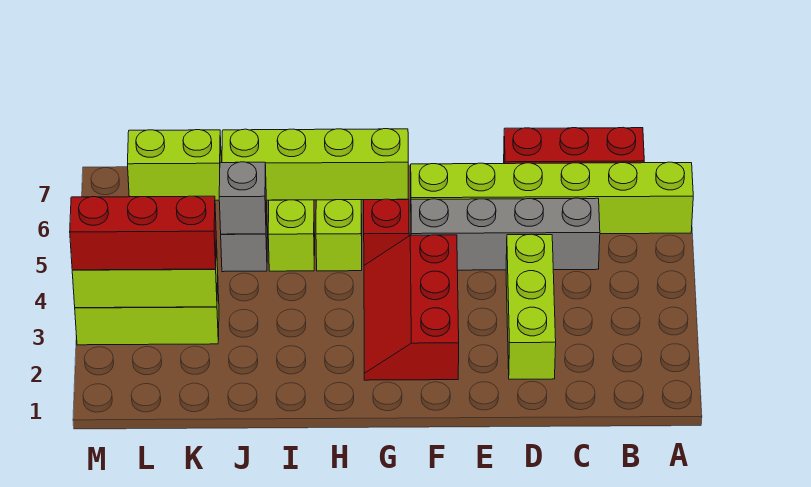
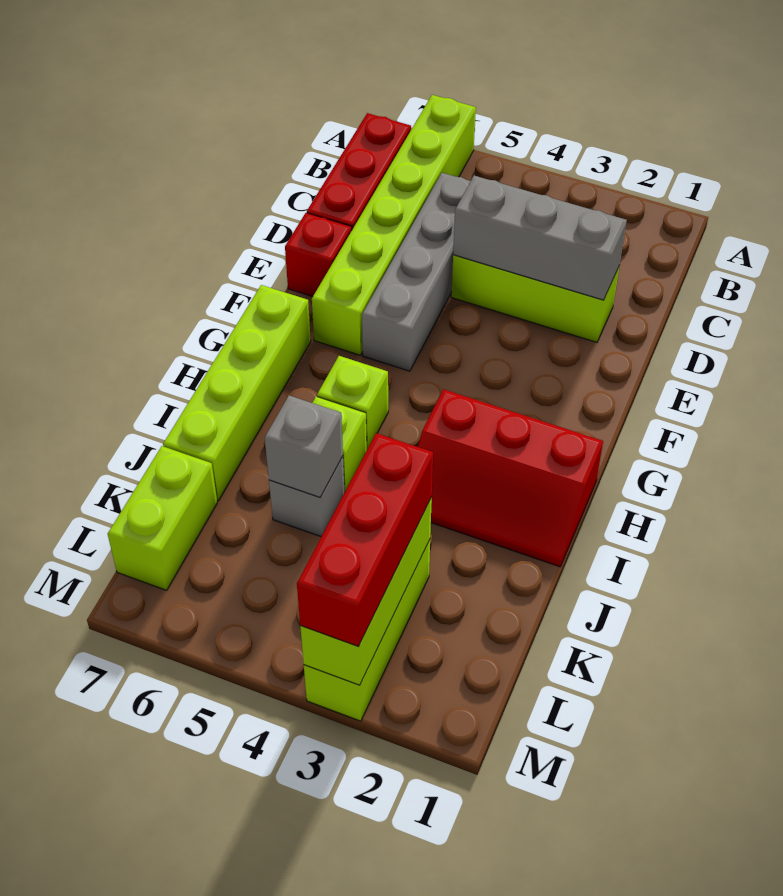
none -> grey 1x3 brick [453,176,627,300]
red 2x3 slope [364,235,459,380] -> red 2x3 slope moved to [418,389,603,567]
red 1x1 brick [364,199,409,265] -> red 1x1 brick moved to [285,213,352,297]

